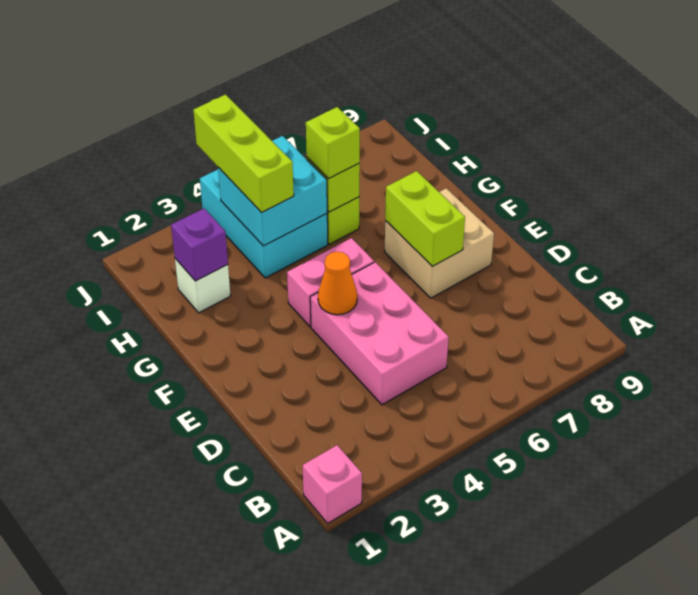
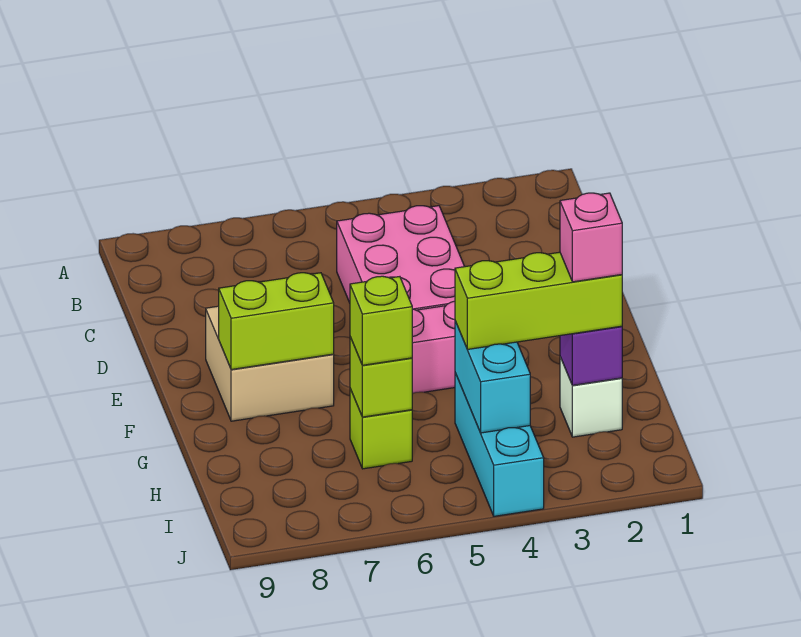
pink 1x1 brick [303,445,362,523] -> pink 1x1 brick moved to [560,193,622,282]
orange 1x1 cone [318,252,357,315] -> none
lime 1x2 brick [385,171,465,266] -> lime 1x2 brick turned to [219,273,334,370]
cyan 2x3 brick [200,169,328,278] -> cyan 1x3 brick [455,373,544,516]
cyan 2x2 brick [218,136,327,246] -> cyan 1x2 brick [455,321,530,433]
lime 1x3 brick [193,95,294,213] -> lime 1x3 brick turned to [455,252,622,350]

